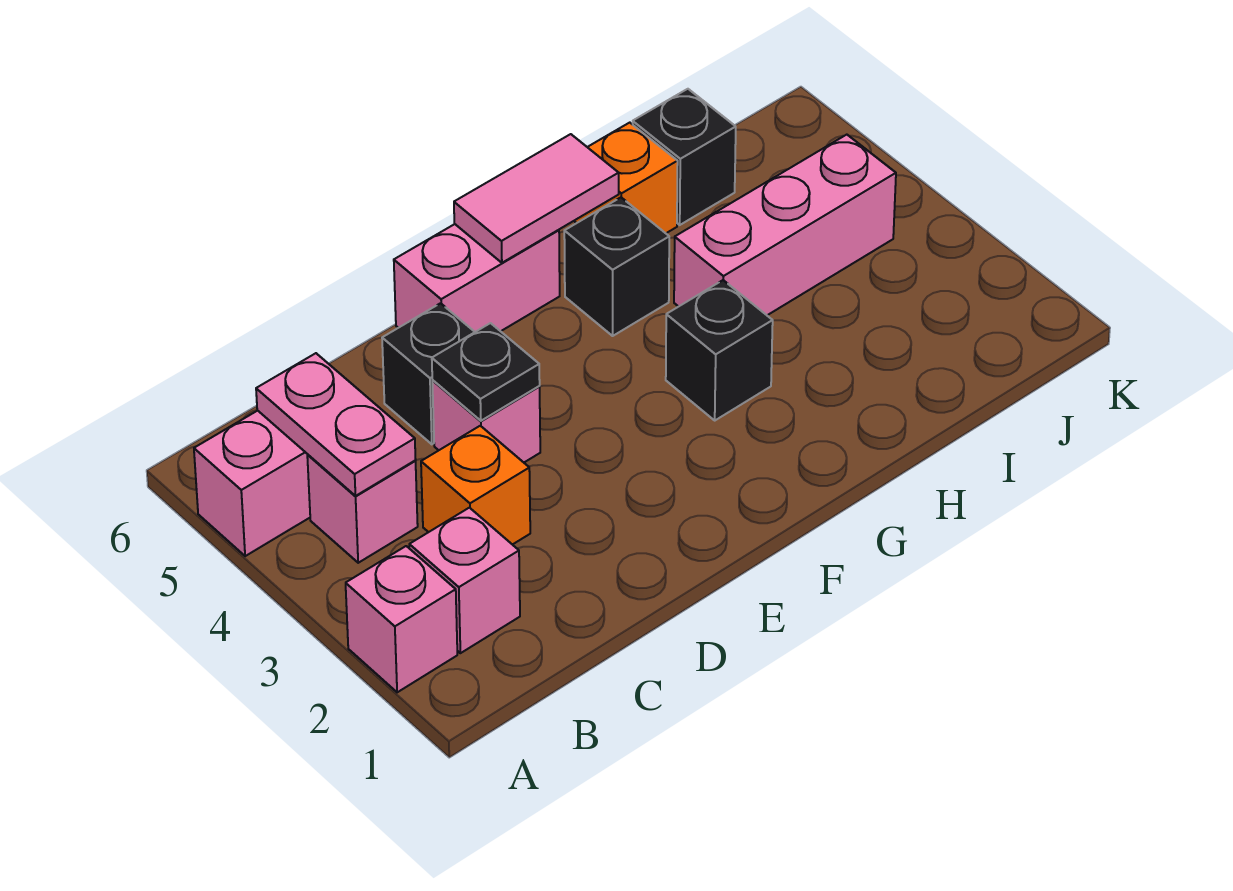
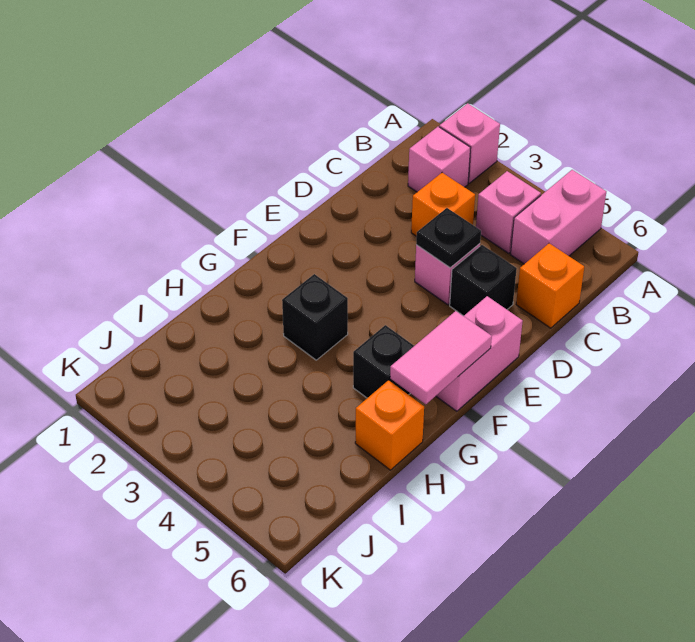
pink 1x2 plate [256,353,416,496] -> none
none -> orange 1x1 brick [516,243,584,328]
pink 1x3 brick [674,135,896,315] -> none
black 1x1 brick [633,89,736,225] -> none

